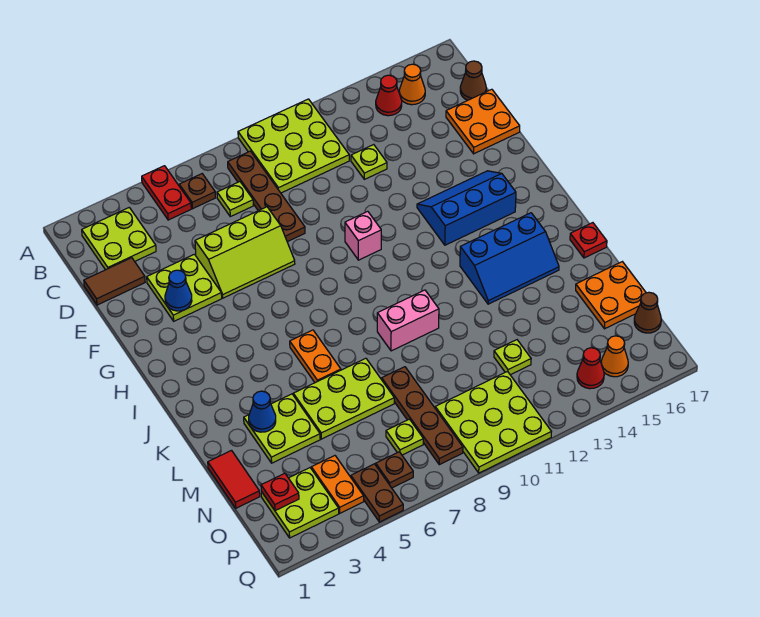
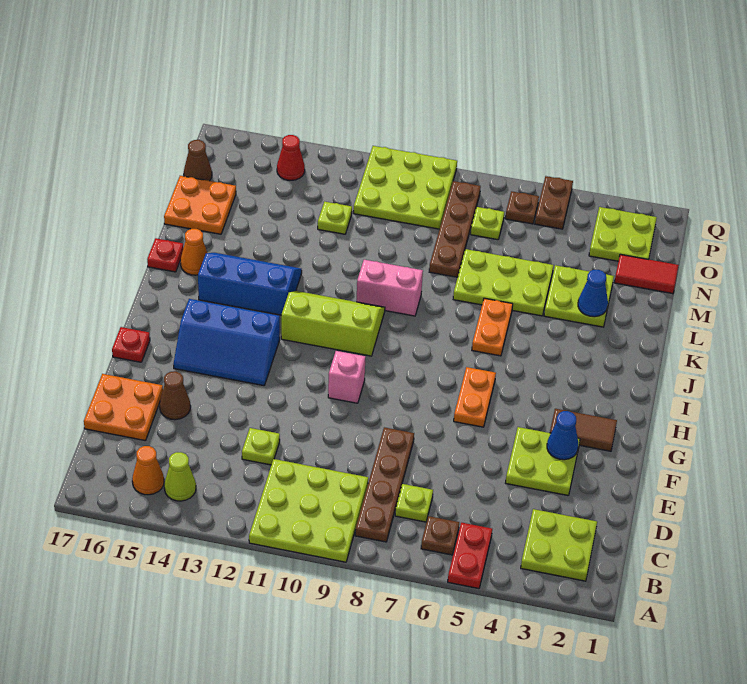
red 1x1 cone [376,75,402,116] -> lime 1x1 cone [164,452,196,501]
brown 1x1 cone [460,61,486,100] -> brown 1x1 cone moved to [160,371,191,420]
brown 1x2 tile [84,258,145,305] -> brown 1x2 tile moved to [550,409,617,451]
lime 2x3 slope [195,207,295,298] -> lime 2x3 slope moved to [281,291,385,356]
red 1x2 tile [208,451,260,508] -> red 1x2 tile turned to [614,254,679,294]
red 1x1 plate [261,473,299,511] -> red 1x1 plate moved to [112,327,150,362]
orange 1x2 plate [311,456,364,513] -> orange 1x2 plate moved to [454,367,496,427]
orange 1x1 cone [601,336,628,377] -> orange 1x1 cone moved to [180,229,207,275]

